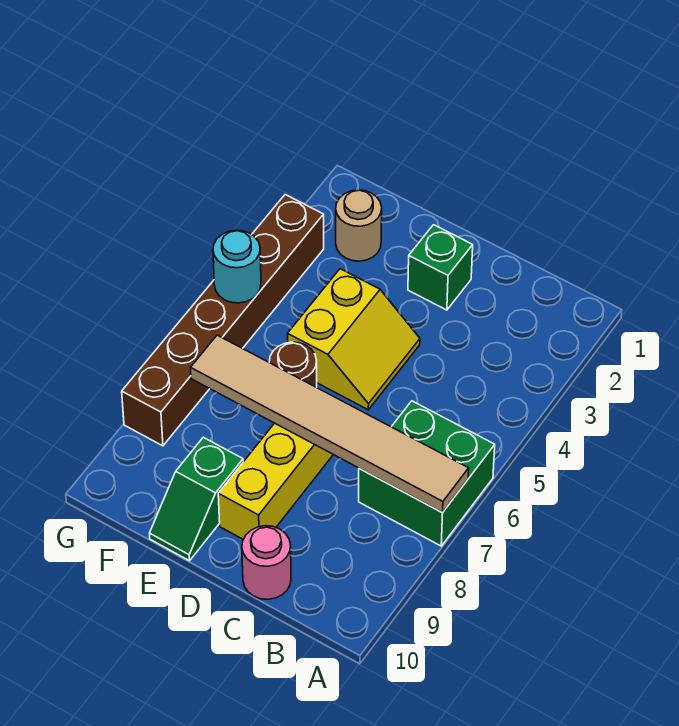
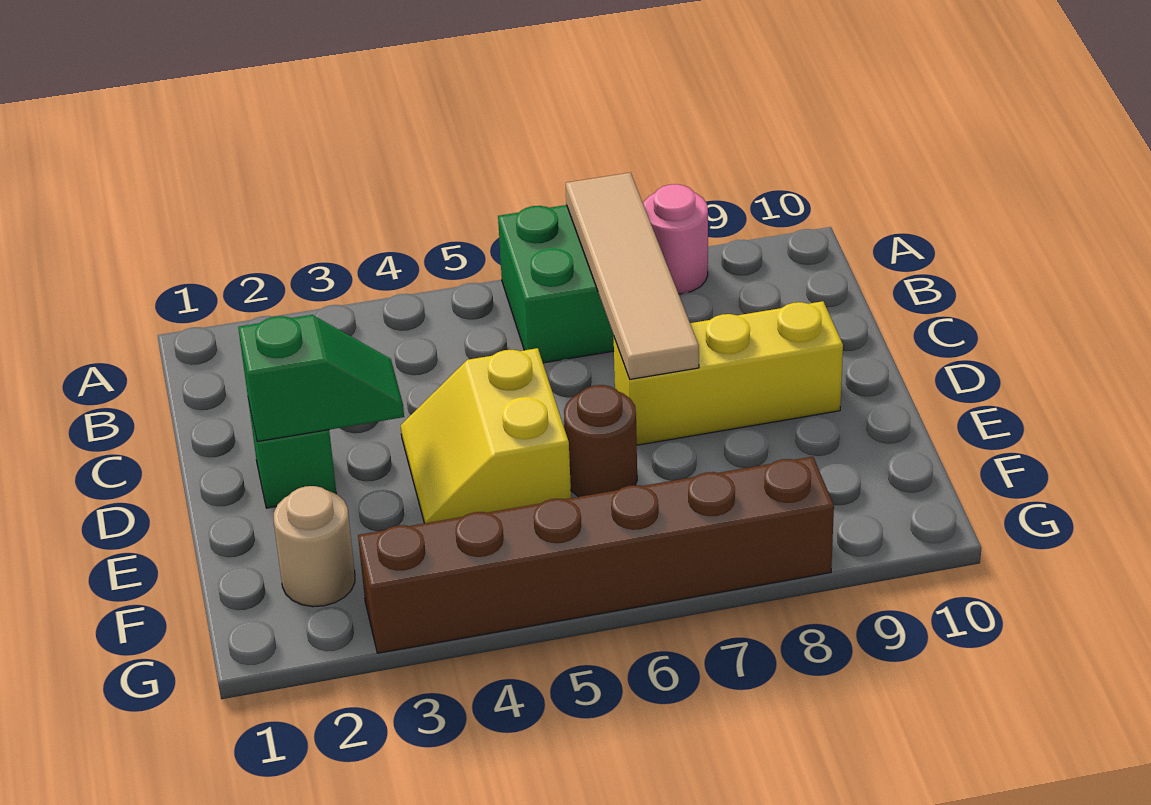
tan 1x6 tile [191,335,469,513] -> tan 1x4 tile [566,173,699,379]
pink 1x1 round brick [242,526,291,599] -> pink 1x1 round brick moved to [643,184,708,294]
yellow 2x2 slope [287,269,420,410] -> yellow 2x2 slope turned to [401,348,571,523]
green 1x2 slope [149,437,243,561] -> green 1x2 slope moved to [238,315,404,442]
cyan 1x1 round brick [213,230,261,303] -> none

